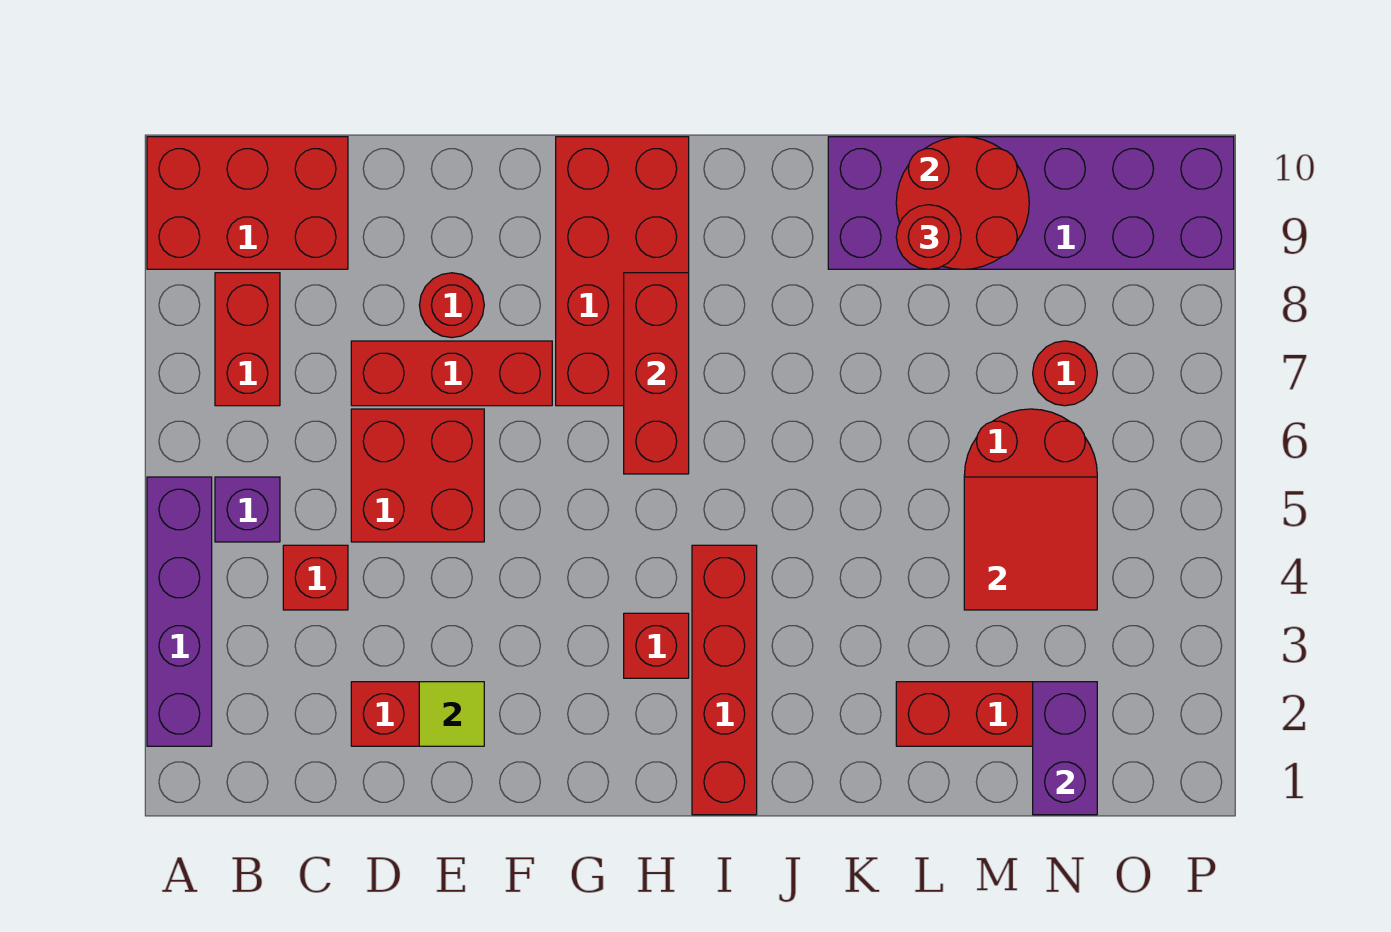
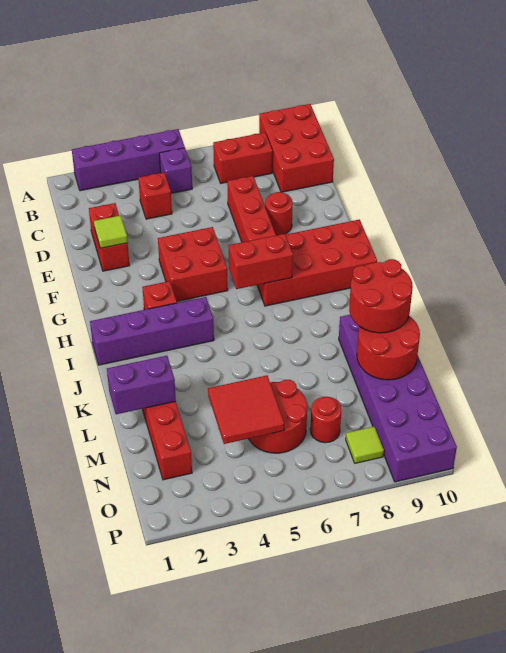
red 2x2 brick [351,409,484,542] -> red 2x2 brick moved to [158,227,228,301]
red 1x3 brick [624,273,689,474] -> red 1x2 brick [229,234,293,289]
red 1x4 brick [692,545,757,815] -> purple 1x4 brick [90,297,214,365]
red 1x1 round brick [896,205,961,269] -> red 2x2 round brick [349,259,413,333]
purple 1x2 brick [1033,682,1097,815] -> purple 1x2 brick moved to [107,356,176,414]
none -> lime 1x1 tile [346,427,384,463]

